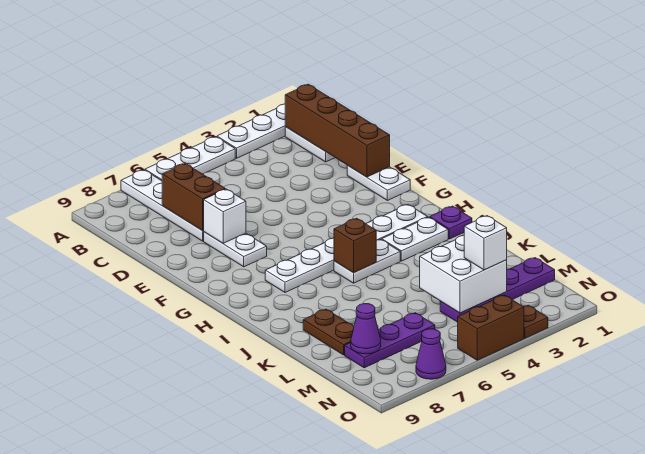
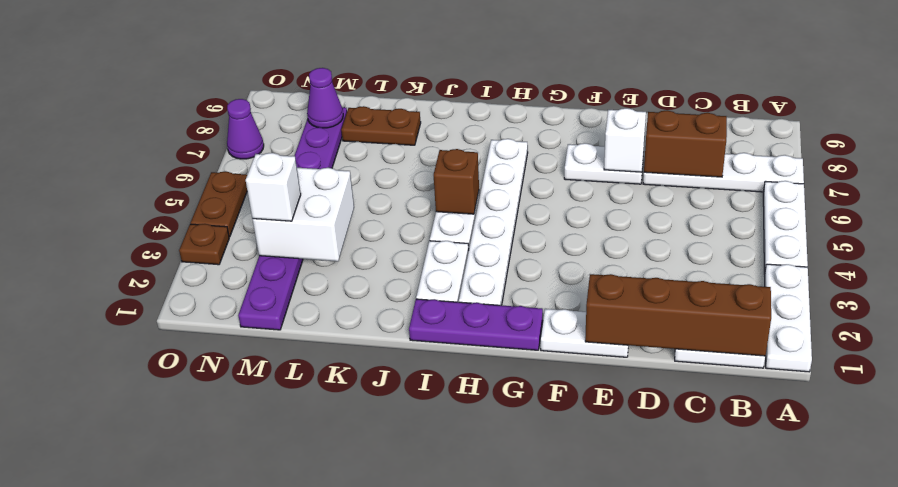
purple 1x1 plate [430,206,472,239] -> purple 1x3 plate [409,299,543,350]
brown 1x2 brick [458,295,524,360] -> brown 1x2 plate [191,171,247,237]

